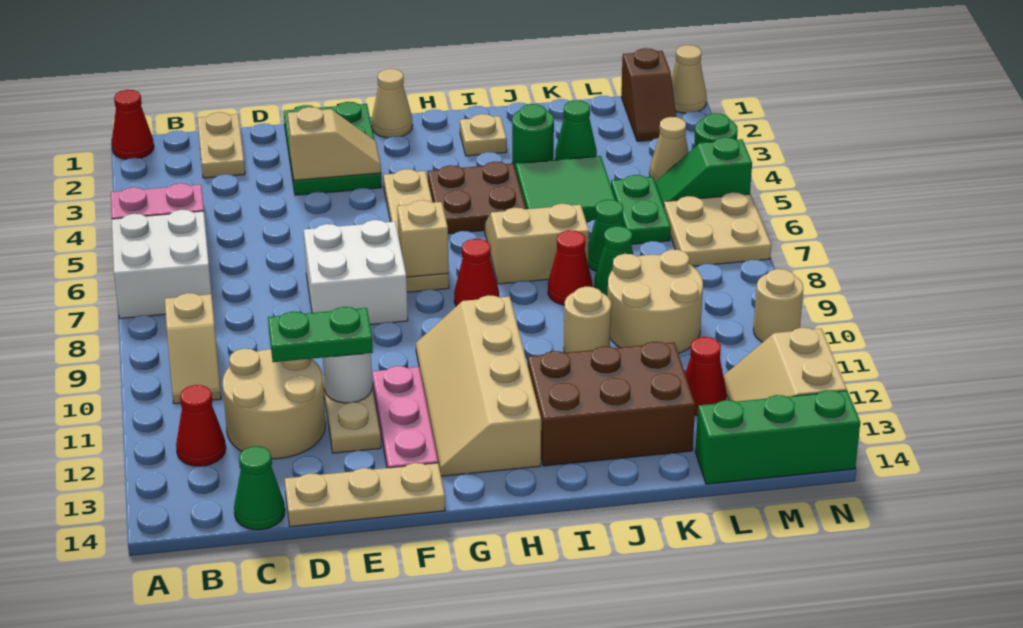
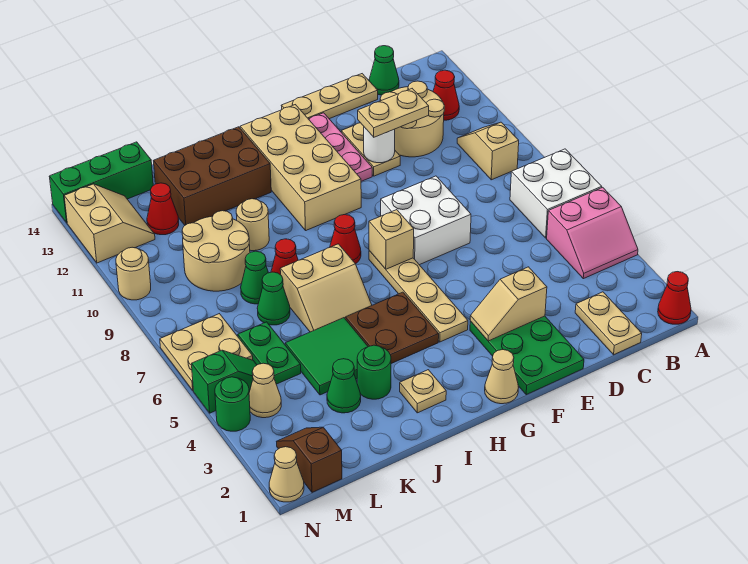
green 1x2 plate [268,307,373,362] -> tan 1x2 plate [358,89,429,137]
tan 2x4 slope [416,295,541,476] -> tan 2x4 brick [240,105,361,230]

